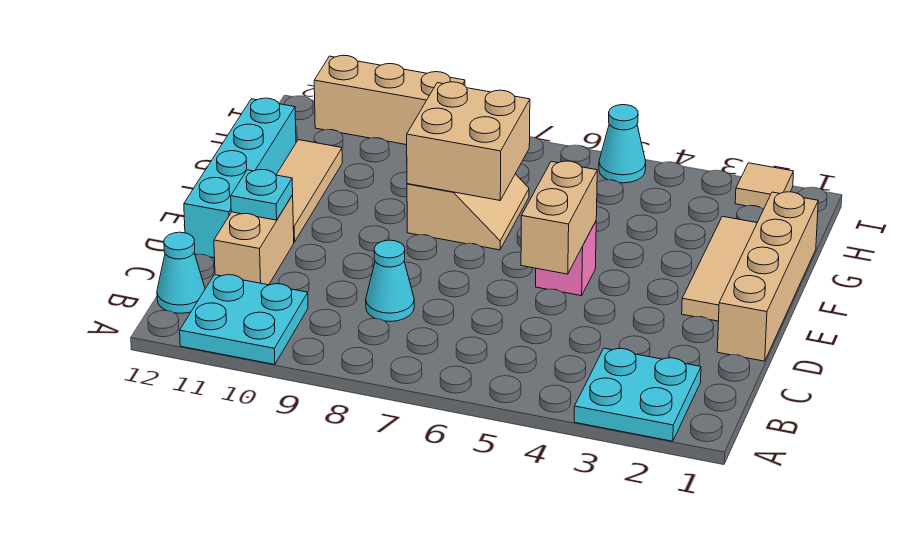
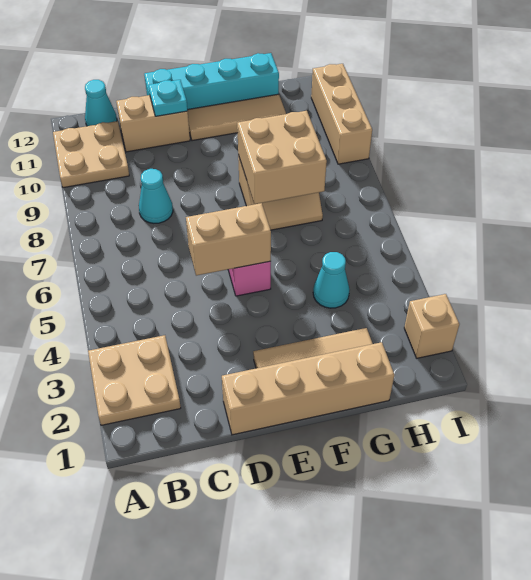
cyan 2x2 plate [574,348,701,441] -> tan 2x2 plate [88,335,181,425]
cyan 2x2 plate [180,275,308,365] -> tan 2x2 plate [53,121,129,188]
tan 1x1 tile [735,163,793,209] -> tan 1x1 brick [404,294,459,358]
cyan 1x1 cone [599,105,646,183] -> cyan 1x1 cone moved to [313,252,350,308]

